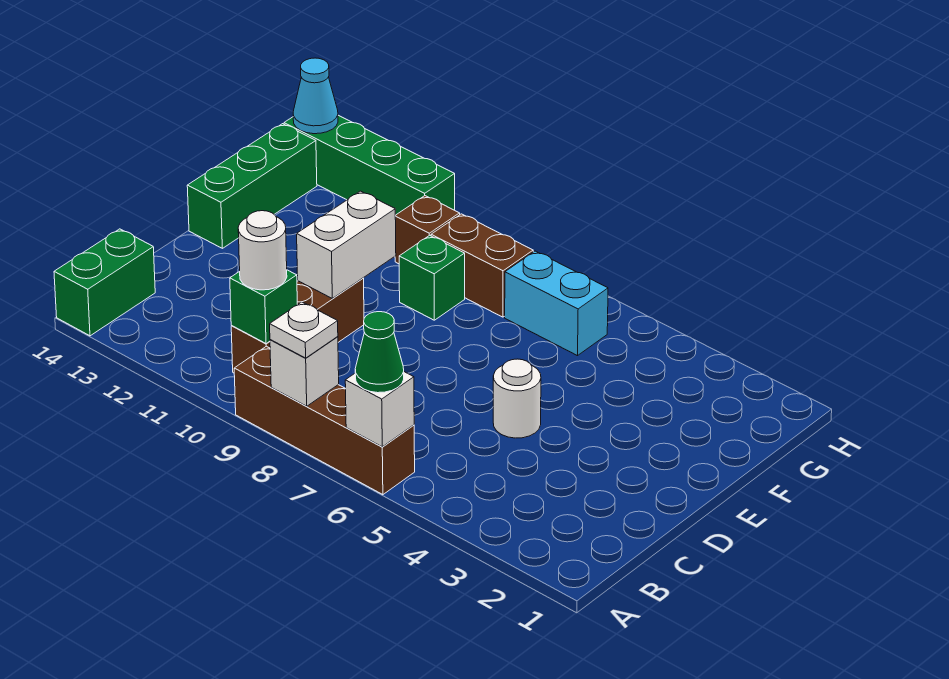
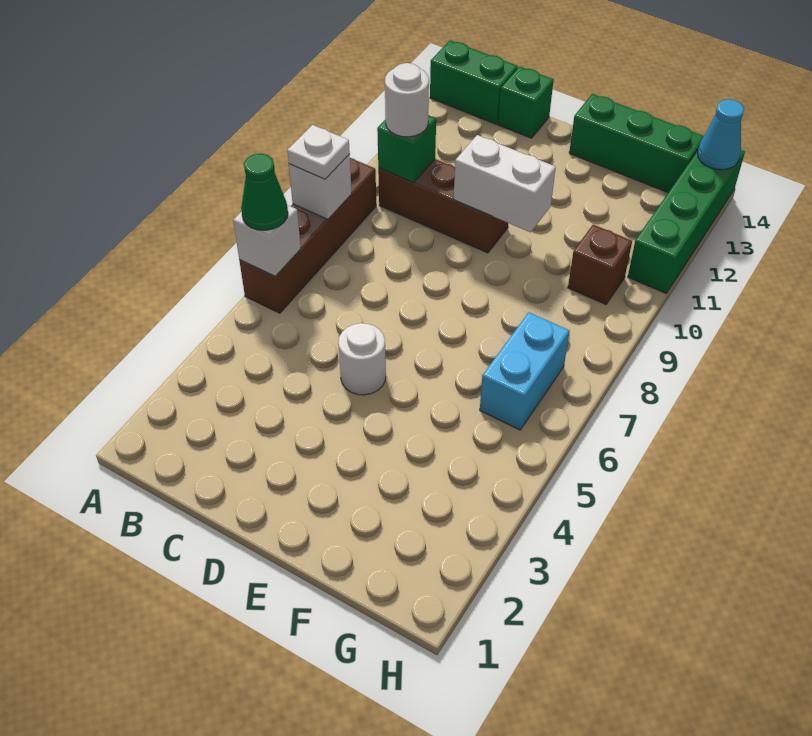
green 1x1 brick [399,235,465,320] -> green 1x1 brick moved to [498,67,554,138]
brown 1x2 brick [431,214,533,317] -> none

